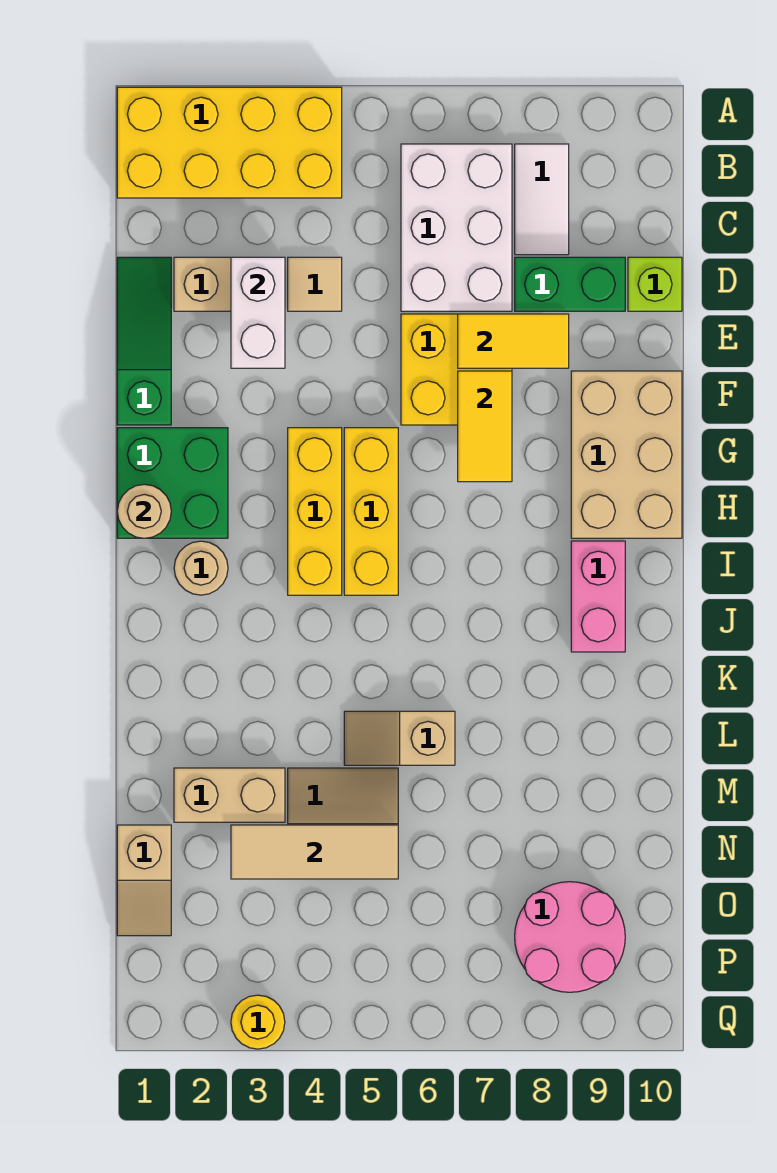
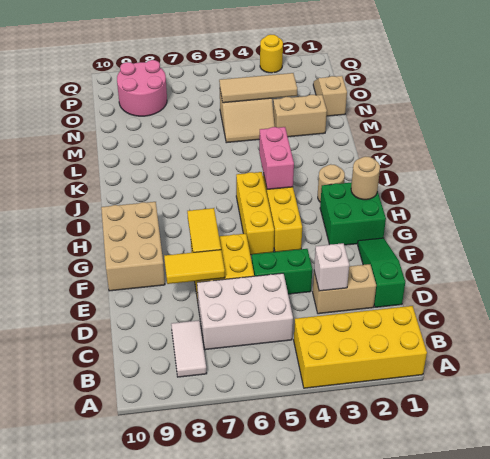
white 2x3 brick [401,144,512,311] -> white 2x3 brick turned to [197,273,293,350]
green 1x3 slope [117,257,171,425] -> green 1x3 slope turned to [358,238,405,307]
white 1x2 brick [231,257,285,368] -> white 1x1 brick [314,243,349,291]
tan 1x1 tile [288,257,342,311] -> none
green 1x2 brick [515,257,625,311] -> green 1x2 brick moved to [252,249,312,294]
lime 1x1 brick [628,257,682,311] -> none
pink 1x2 brick [571,541,625,652] -> pink 1x2 brick moved to [259,127,294,189]
tan 1x2 slope [344,711,455,765] -> none

